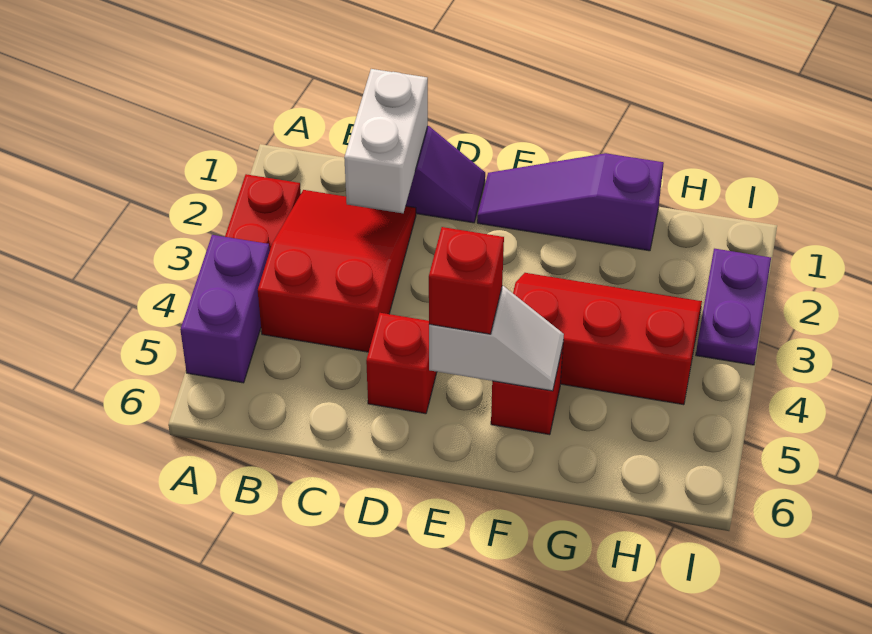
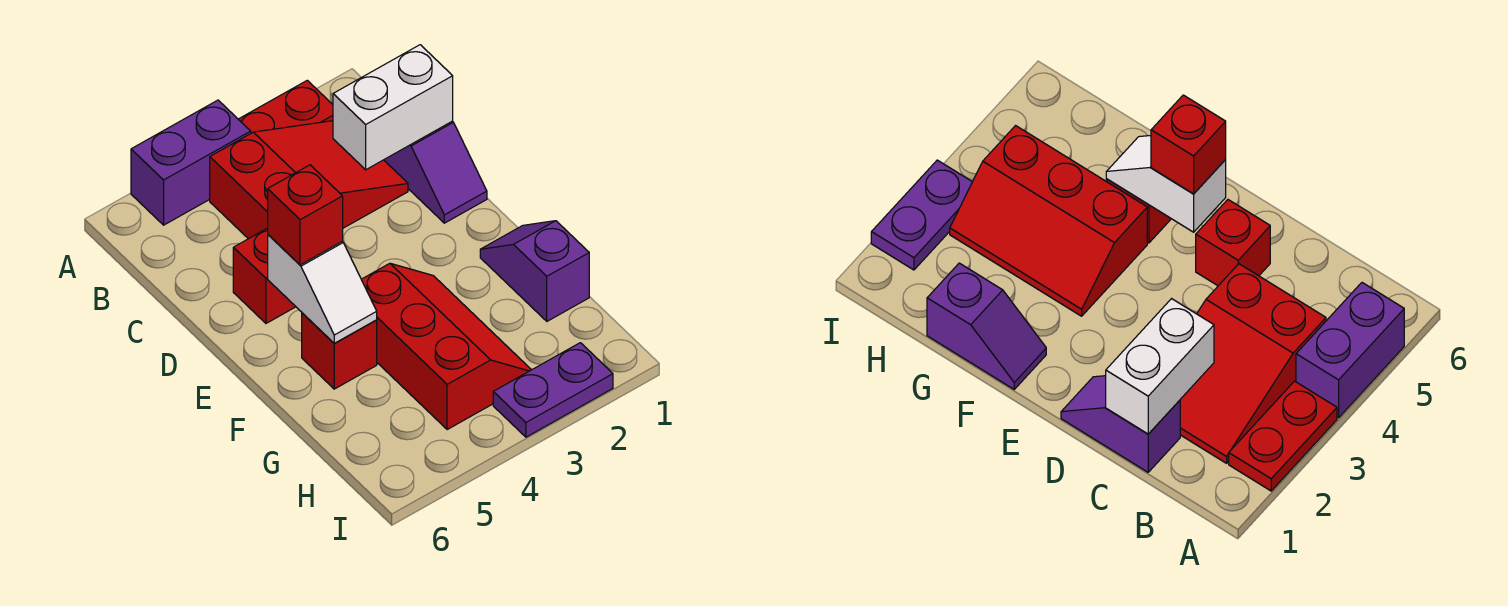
purple 1x3 slope [477,153,664,251] -> purple 1x2 slope [480,221,589,321]

